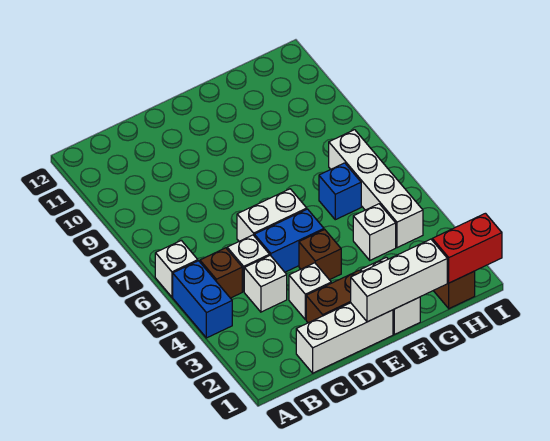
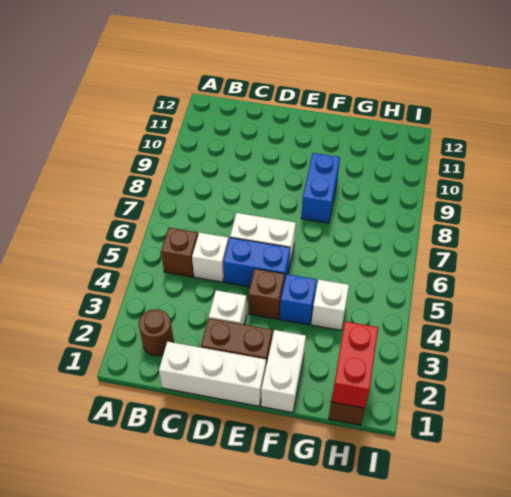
blue 1x2 brick [173,261,232,338] -> blue 1x2 brick moved to [301,153,340,223]
white 1x1 brick [155,240,198,297] -> none
none -> brown 1x1 round brick [139,309,174,356]
white 1x1 brick [244,255,287,312] -> none
white 1x3 brick [351,239,447,322] -> none
blue 1x1 brick [319,163,361,220] -> blue 1x1 brick moved to [280,274,317,325]
red 1x2 brick [432,213,502,283] -> red 1x2 brick turned to [331,321,378,408]
white 1x4 brick [329,130,423,248] -> none

